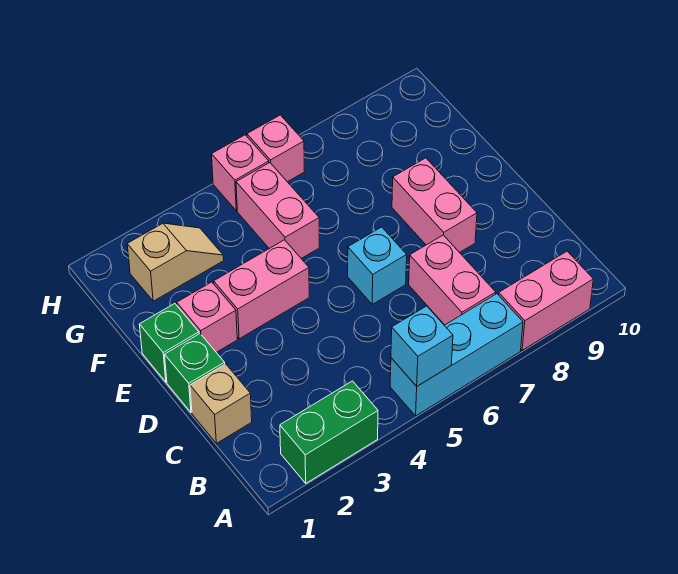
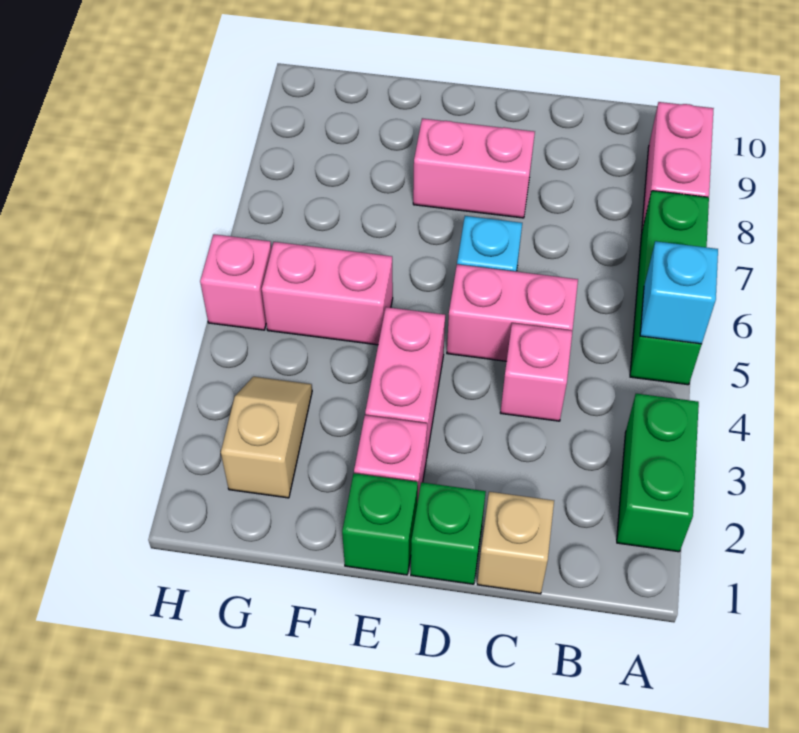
cyan 1x3 brick [390,294,523,416] -> green 1x3 brick [630,191,709,385]
pink 1x2 brick [409,235,496,325] -> pink 1x2 brick moved to [447,264,578,361]
pink 1x1 brick [247,115,305,182] -> pink 1x1 brick moved to [500,323,572,421]

